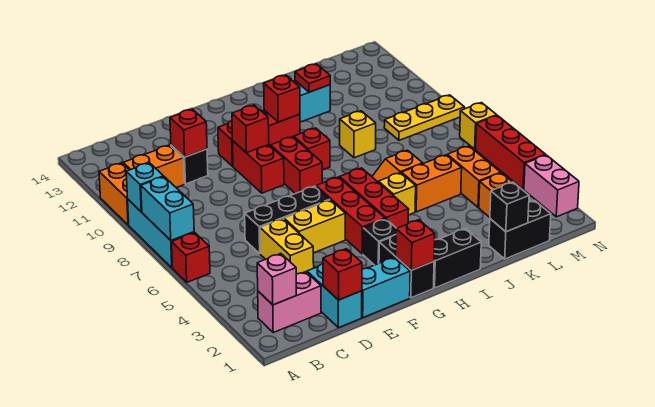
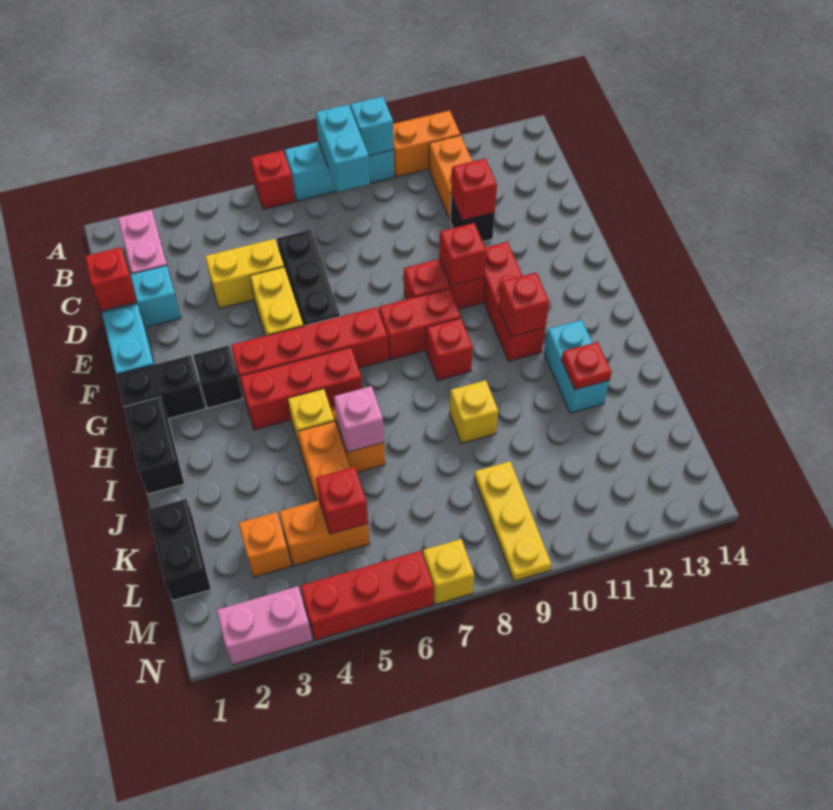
cyan 1x2 brick [141,177,194,240] -> cyan 1x2 brick turned to [316,105,370,192]
pink 1x1 brick [257,254,296,305] -> pink 1x1 brick moved to [334,386,384,452]
red 1x1 brick [396,220,435,270] -> red 1x1 brick moved to [316,467,368,534]
red 1x3 brick [316,177,385,254] -> red 1x4 brick [231,307,388,394]
black 1x1 brick [490,182,529,232] -> none

